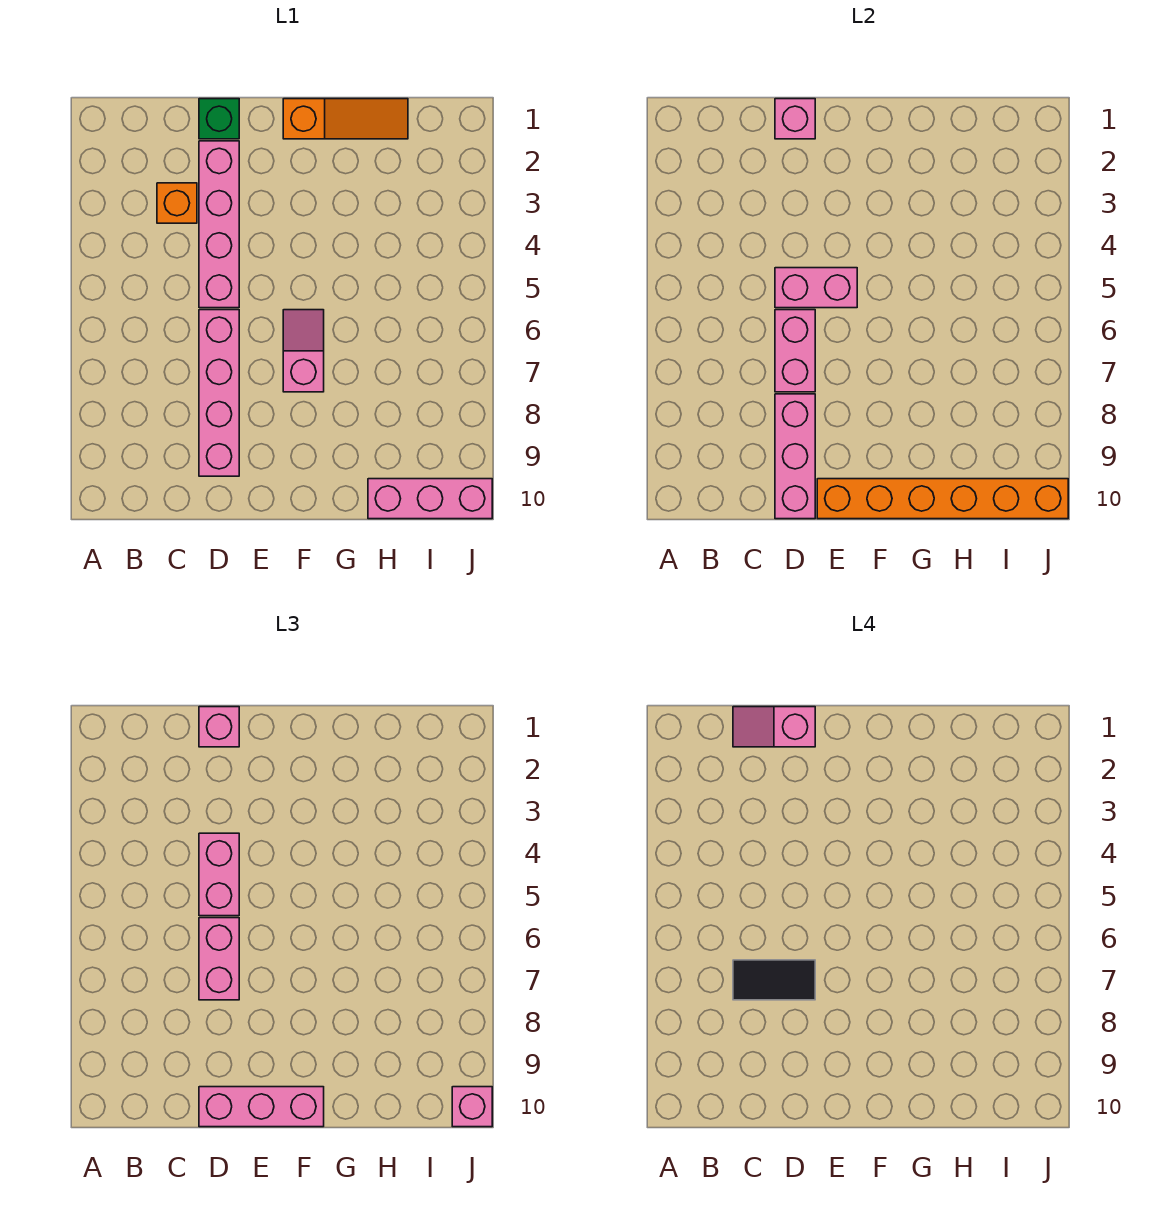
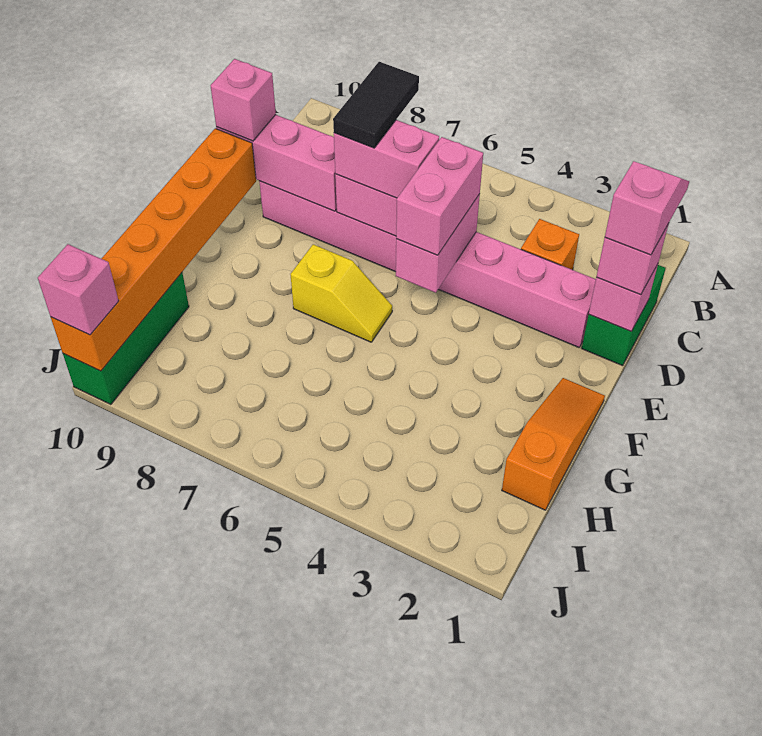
green 1x1 brick [199,99,239,139] -> green 1x2 brick [582,265,666,366]
pink 1x2 brick [199,833,239,916] -> pink 1x2 brick turned to [396,137,483,255]
pink 1x3 brick [199,1087,324,1127] -> pink 1x1 brick [211,59,276,141]
orange 1x3 slope [283,99,408,139] -> orange 1x3 slope turned to [502,378,605,510]
pink 1x2 slope [283,310,324,392] -> yellow 1x2 slope [290,244,392,342]
pink 1x3 brick [368,479,492,519] -> green 1x3 brick [63,273,189,404]

